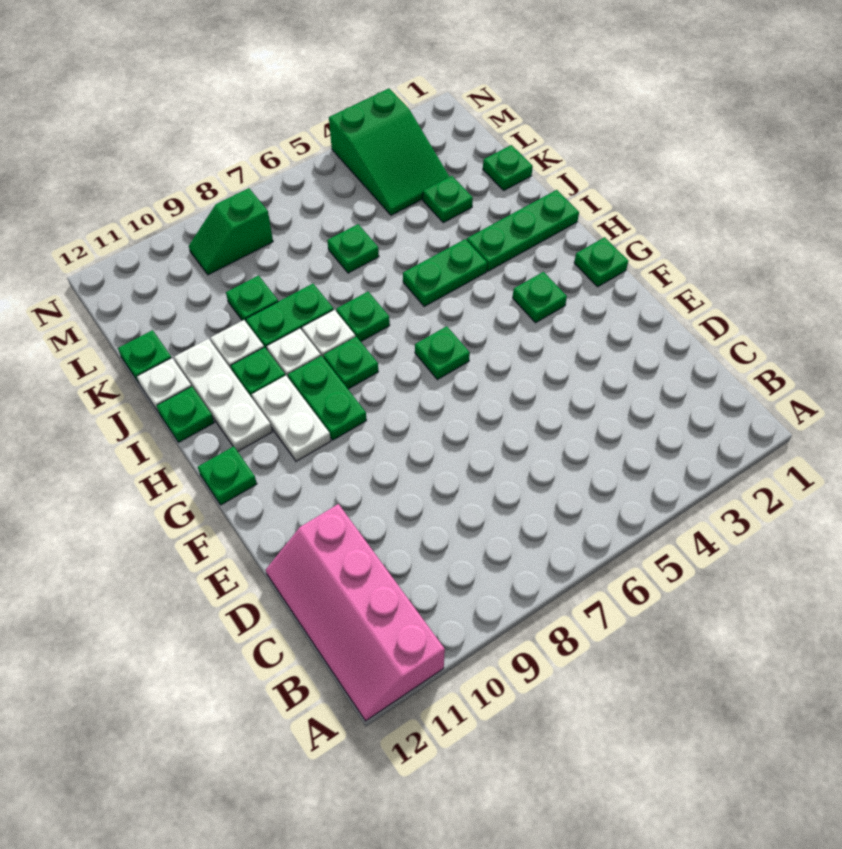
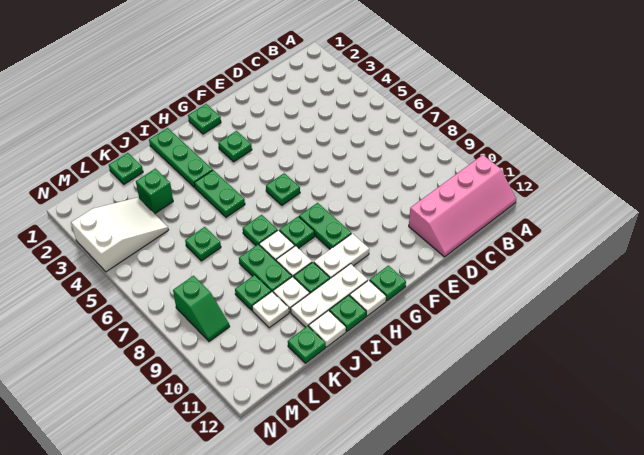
green 1x2 plate [288,356,367,440] -> green 1x2 plate turned to [299,203,351,249]
none -> white 1x1 plate [350,280,386,316]
green 1x1 plate [423,176,473,223] -> green 1x1 brick [136,169,173,214]
none -> white 1x1 plate [252,292,289,328]
green 2x3 slope [329,89,449,215] -> white 2x3 slope [71,197,168,272]

